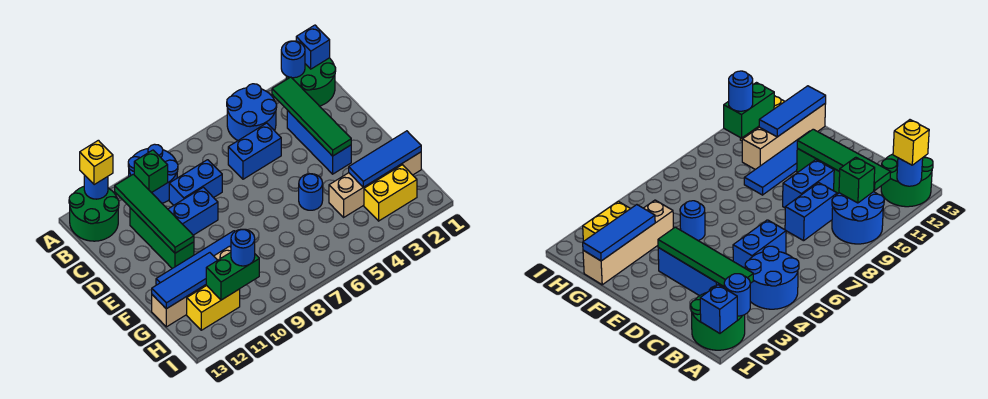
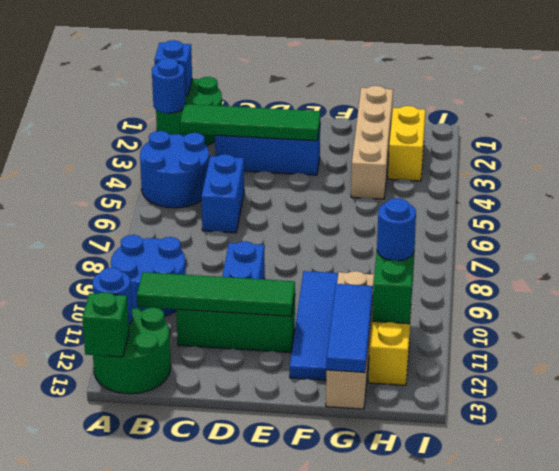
yellow 1x1 brick [80,140,113,185] -> none
green 1x1 brick [134,150,168,193] -> green 1x1 brick moved to [82,292,129,357]
blue 1x2 brick [169,160,222,205] -> none
blue 1x1 round brick [299,174,323,210] -> none
blue 1x3 tile [349,131,421,187] -> none

